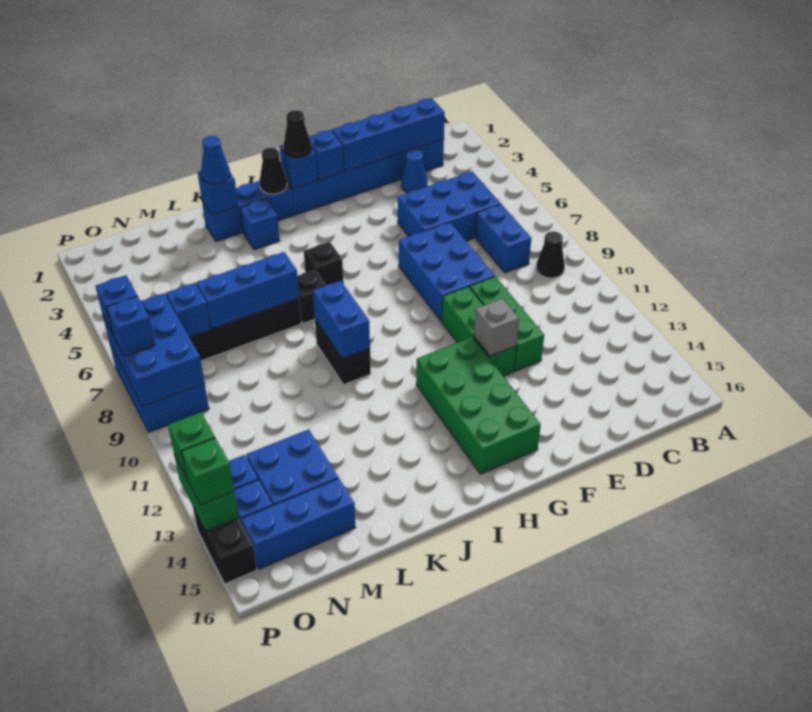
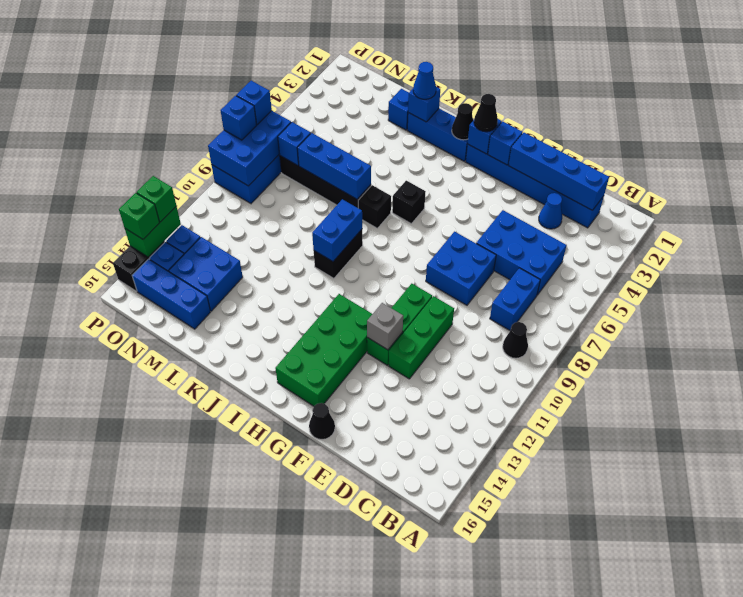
blue 2x3 brick [399,222,495,321] -> blue 2x2 brick [426,232,496,305]
none -> black 1x1 cone [309,403,335,439]
blue 1x1 brick [240,199,279,250] -> blue 1x1 brick moved to [388,89,409,130]

